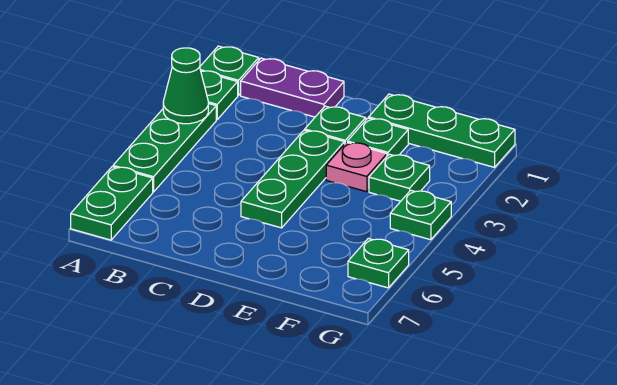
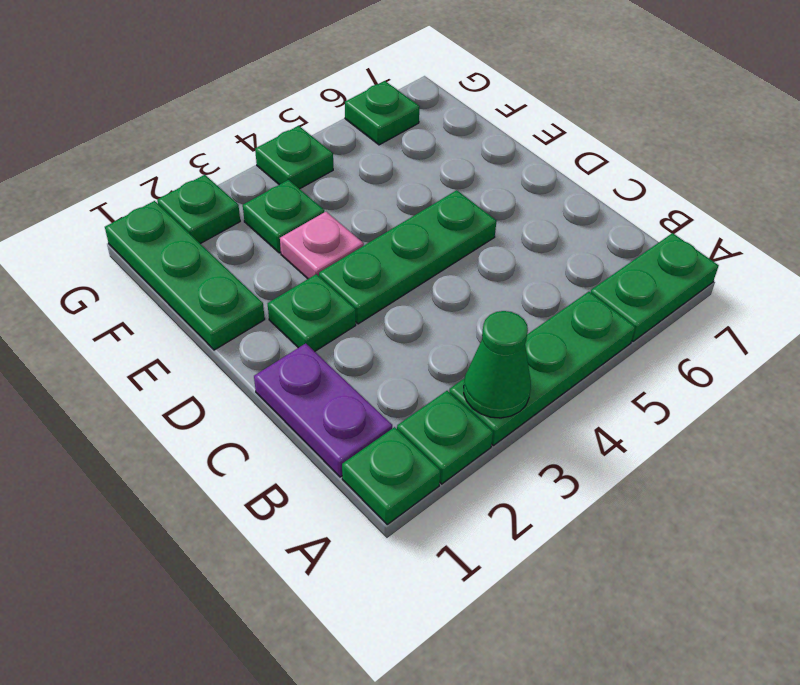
green 1x1 plate [347,118,408,156] -> green 1x1 plate moved to [157,175,240,244]

